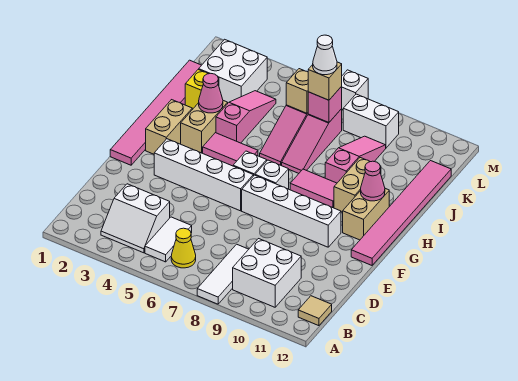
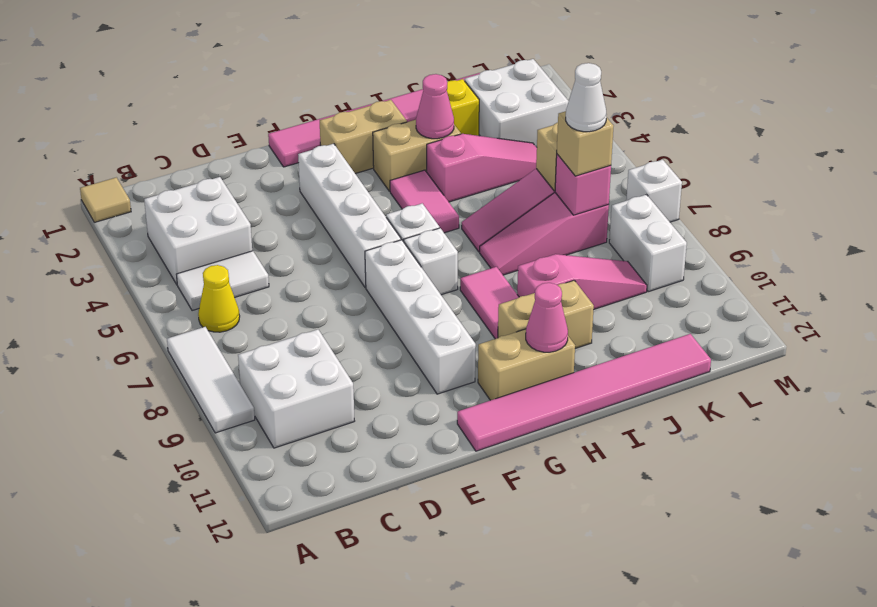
white 1x3 tile [197,244,249,304] -> white 1x3 tile turned to [167,327,255,433]
white 2x2 slope [101,184,170,253] -> white 2x2 brick [144,177,252,284]
tan 1x1 tile [298,296,332,326] -> tan 1x1 tile moved to [80,177,131,222]

